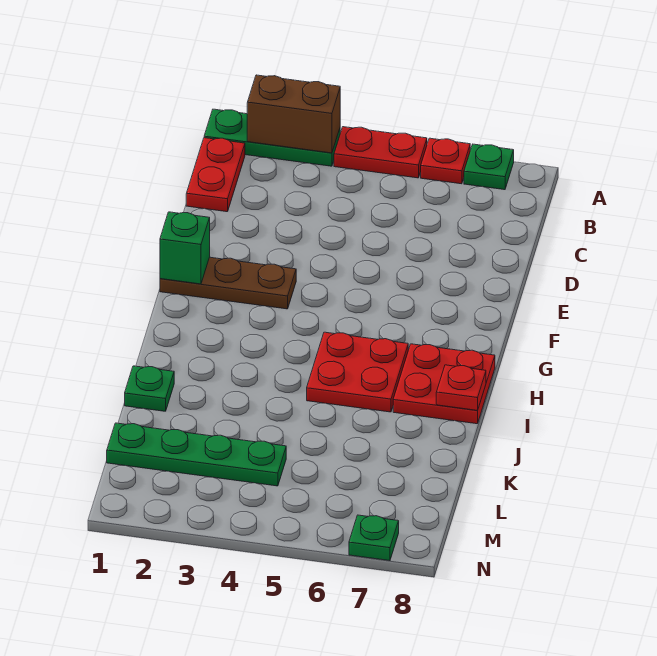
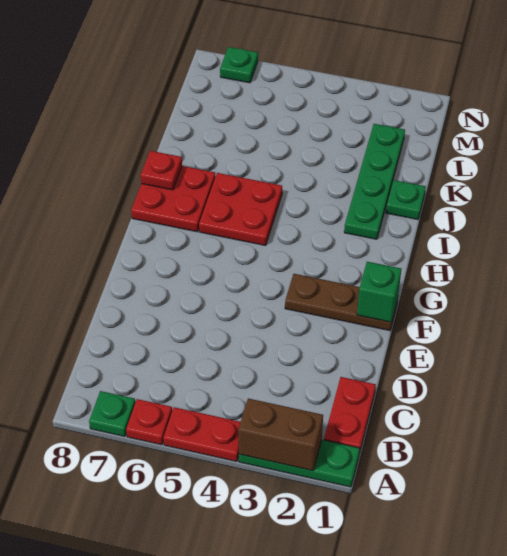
green 1x4 plate [107,423,286,486] -> green 1x4 plate turned to [344,124,405,239]

